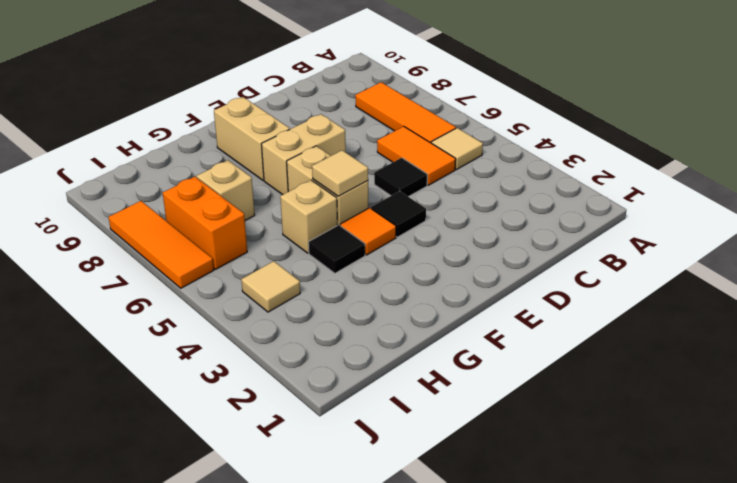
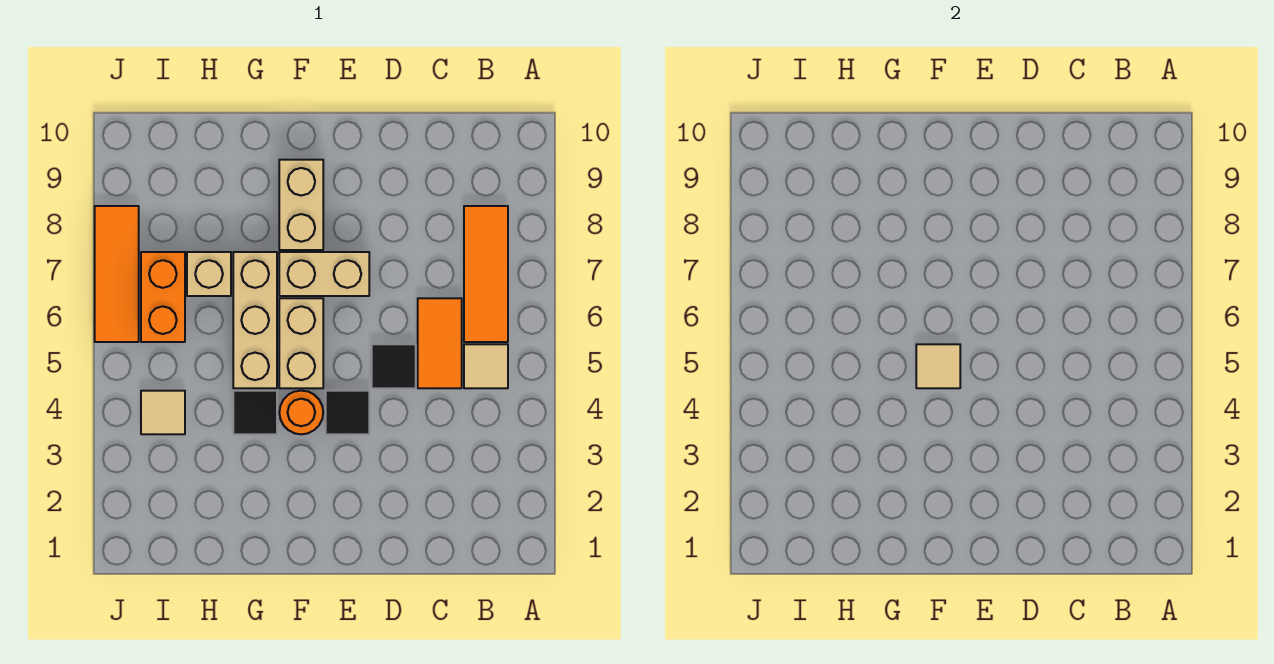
orange 1x1 tile [340,208,396,255] -> orange 1x1 round brick [279,391,323,434]
tan 1x1 brick [280,180,338,253] -> tan 1x3 brick [233,252,277,388]

